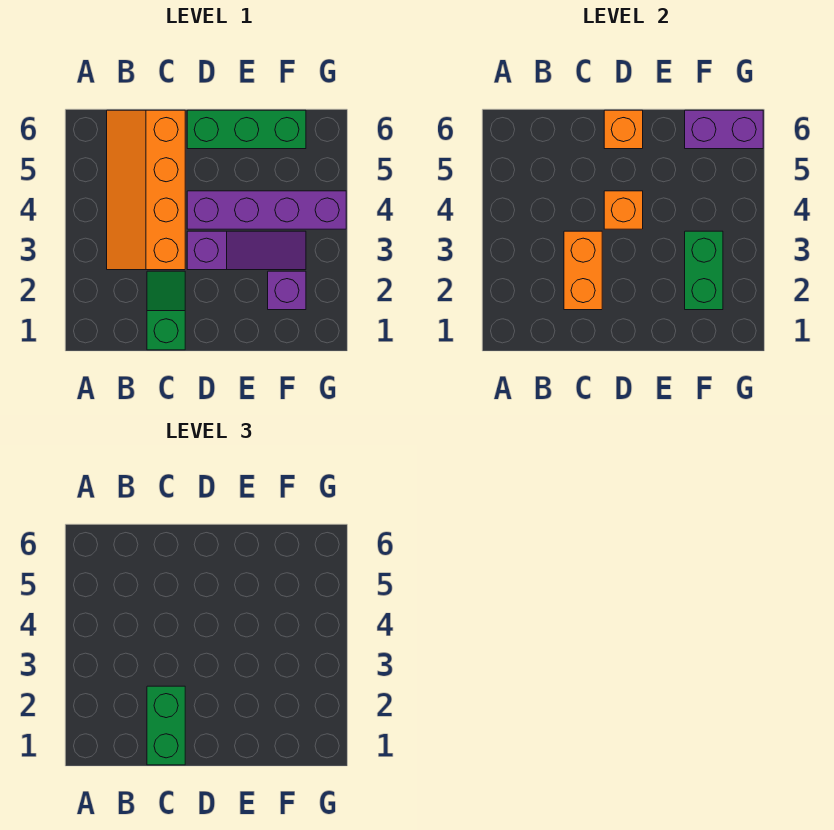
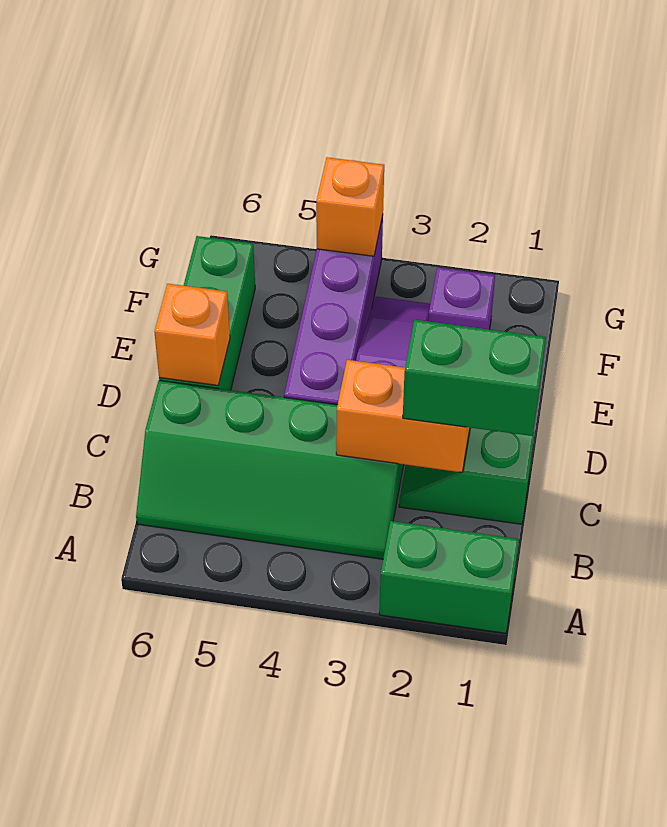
orange 2x4 slope [107,110,185,270] -> green 2x4 slope [136,380,404,559]
orange 1x1 brick [604,191,643,229] -> orange 1x1 brick moved to [316,157,384,256]
green 1x2 brick [685,231,723,310] -> green 1x2 brick moved to [379,521,519,633]
purple 1x2 brick [685,110,763,149] -> none

